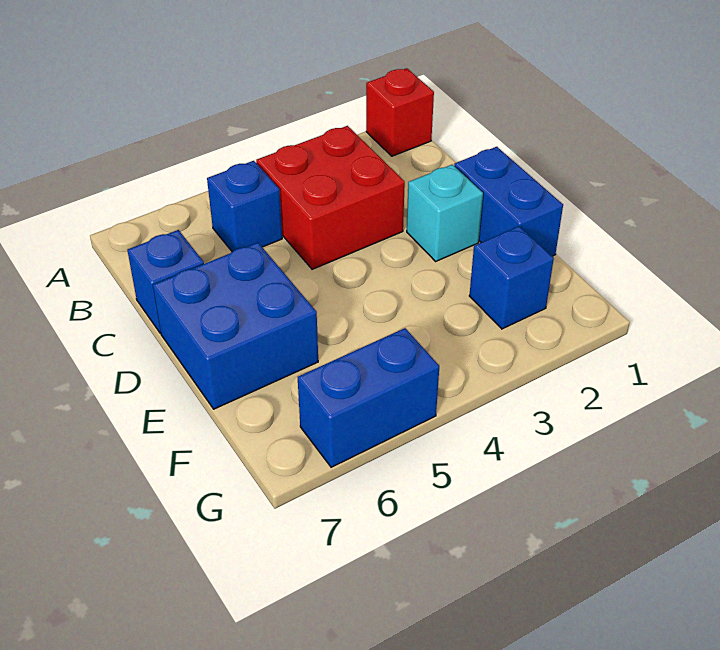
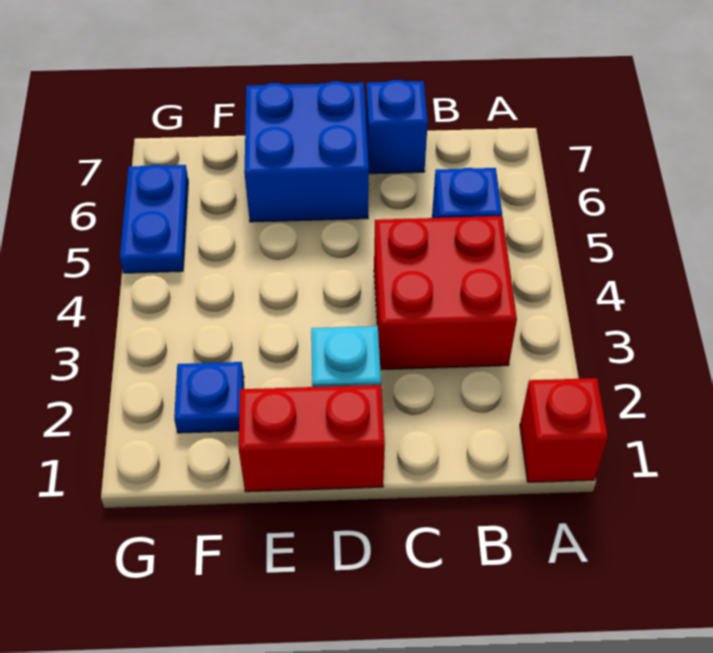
blue 1x2 brick [454,147,563,256] -> red 1x2 brick [239,385,385,492]
blue 1x1 brick [469,226,554,329] -> blue 1x1 plate [174,362,244,433]
blue 1x2 brick [298,328,439,467] -> blue 1x2 plate [120,165,188,273]

